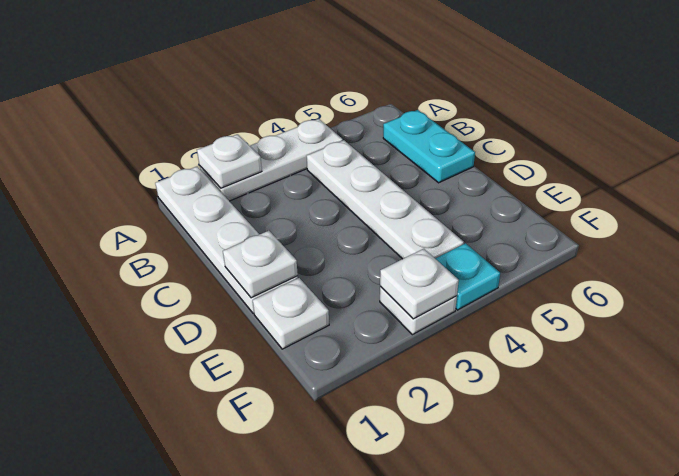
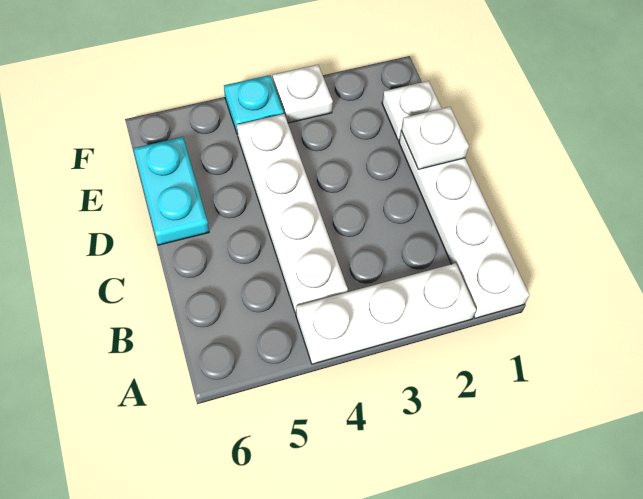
white 1x1 plate [197,134,262,188] -> none
cyan 1x2 plate [383,110,475,183] -> cyan 1x2 plate moved to [133,137,209,245]
white 1x1 plate [380,249,459,319] -> none

